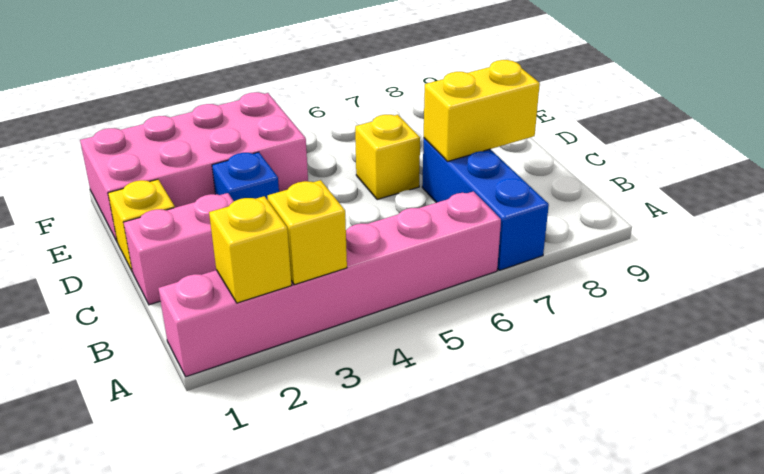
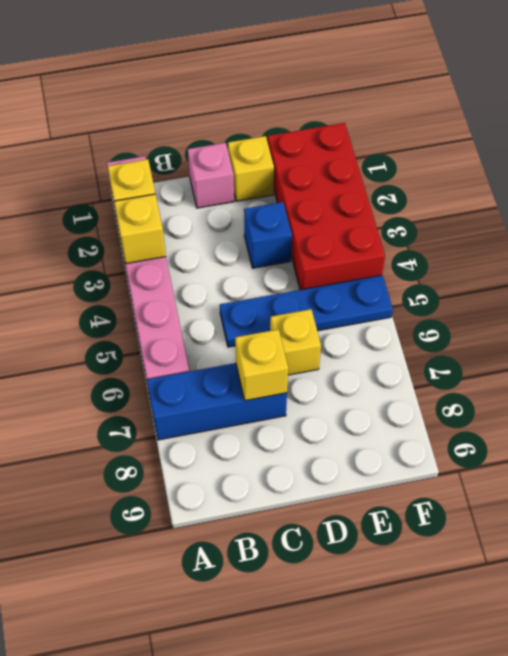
pink 1x2 brick [124,193,234,305] -> pink 1x1 brick [188,143,234,208]
none -> blue 1x4 plate [220,275,393,347]
yellow 1x2 brick [424,60,540,161] -> yellow 1x1 brick [235,329,288,401]
pink 2x4 brick [80,92,308,243] -> red 2x4 brick [268,123,385,290]

